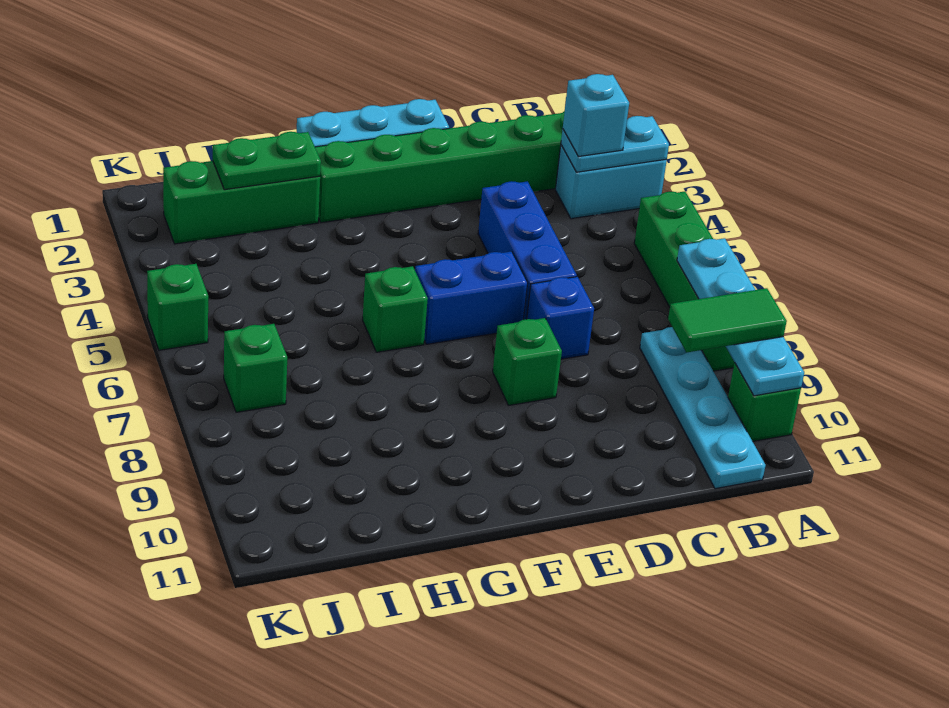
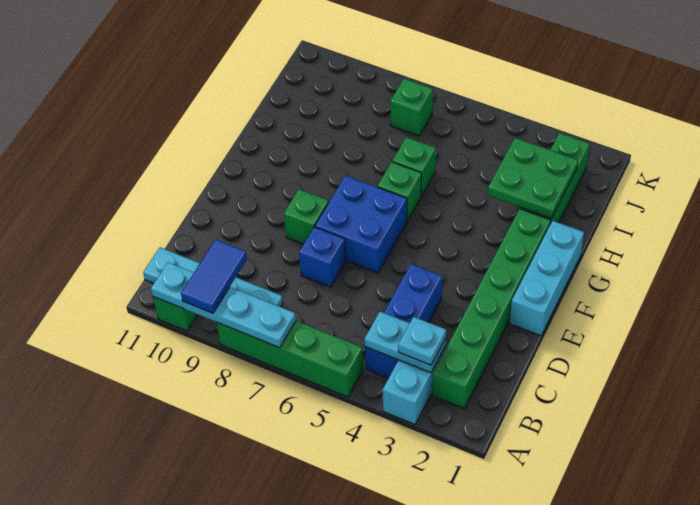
cyan 1x2 plate [561,116,669,172] -> cyan 1x2 plate turned to [364,312,446,373]
green 1x2 tile [668,288,787,353] -> blue 1x2 tile [181,239,247,313]
cyan 1x1 brick [563,74,629,157] -> cyan 1x1 plate [398,317,446,365]
blue 1x3 brick [478,181,577,320] -> blue 1x3 brick turned to [365,264,442,378]
blue 1x2 brick [415,251,528,344] -> blue 2x2 brick [315,176,407,273]
green 1x2 plate [213,132,321,190] -> green 2x2 plate [488,138,578,218]
green 1x1 brick [147,264,208,350] -> green 1x1 brick moved to [392,137,436,196]

